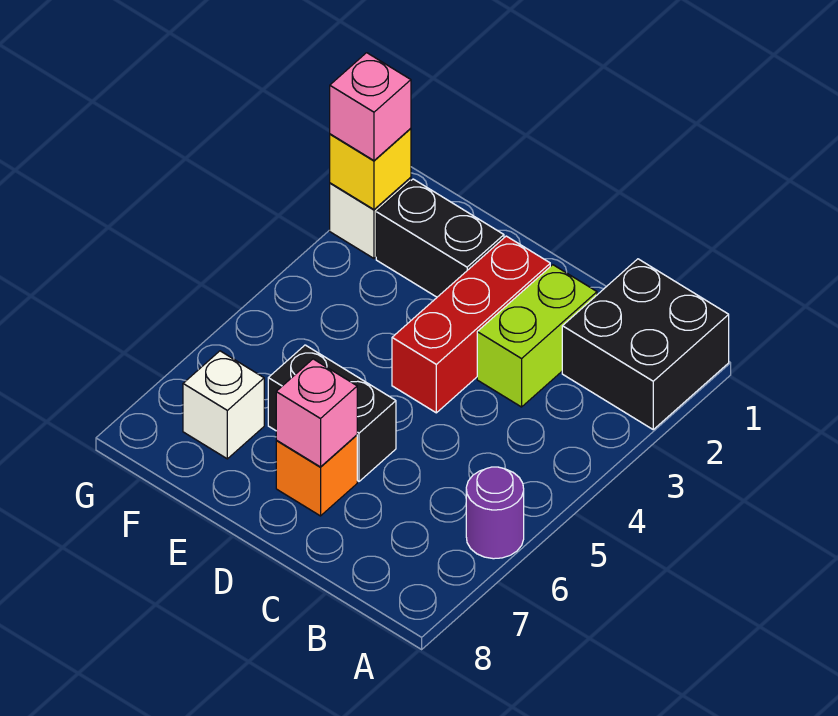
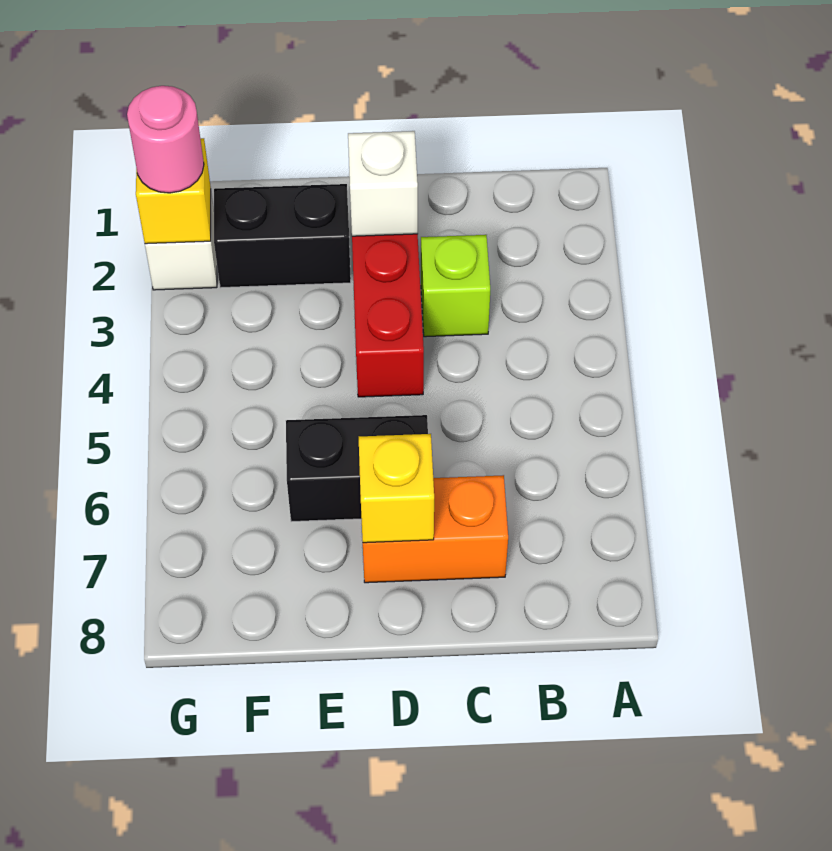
black 2x2 brick [562,259,729,429] -> none
purple 1x1 round brick [466,467,524,559] -> none
lime 1x2 brick [477,265,597,407] -> lime 1x1 brick [421,235,490,337]
orange 1x1 brick [276,435,357,516] -> orange 1x2 brick [363,475,508,583]
pink 1x1 brick [276,359,357,467] -> yellow 1x1 brick [359,434,434,543]
white 1x1 brick [183,351,264,459] -> white 1x1 brick moved to [348,131,418,236]
pink 1x1 brick [330,53,411,160] -> pink 1x1 round brick [127,86,204,193]

